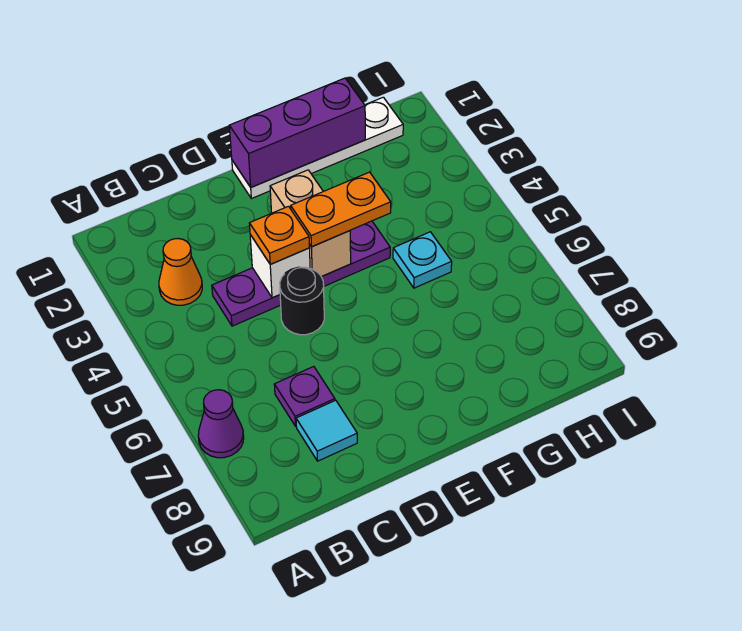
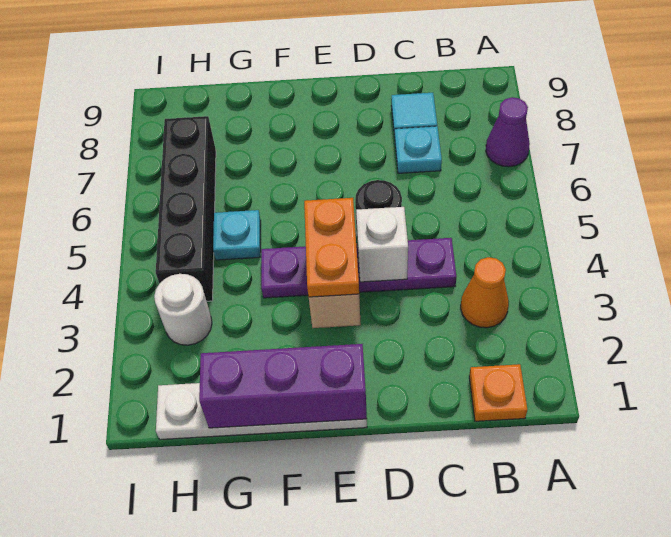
purple 1x1 plate [274,366,335,426] -> cyan 1x1 plate [395,126,442,173]
orange 1x1 plate [249,206,309,264] -> orange 1x1 plate moved to [469,364,527,421]
orange 1x2 plate [291,172,391,247] -> orange 1x2 plate turned to [304,198,359,297]
none -> white 1x1 round brick [154,274,212,345]
none -> black 1x4 brick [156,116,216,301]

